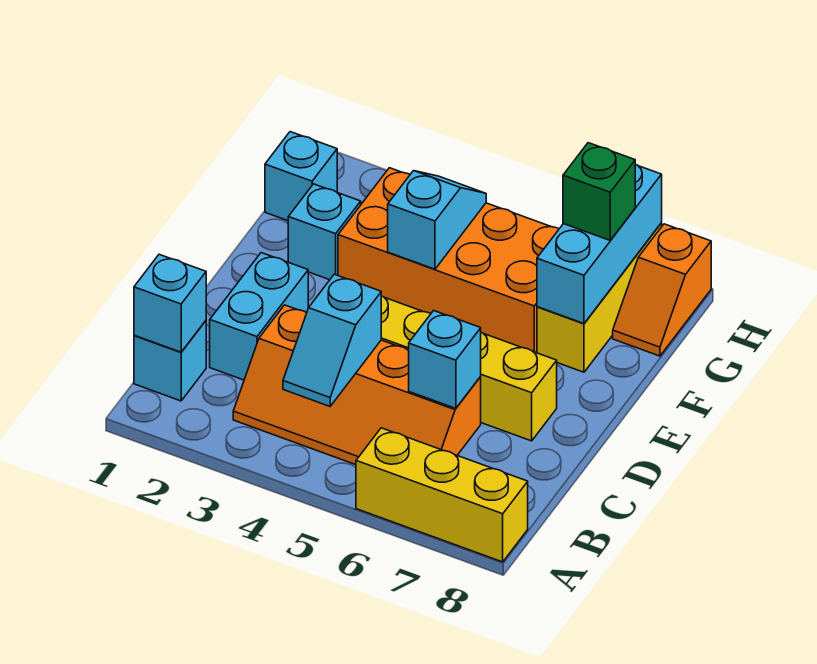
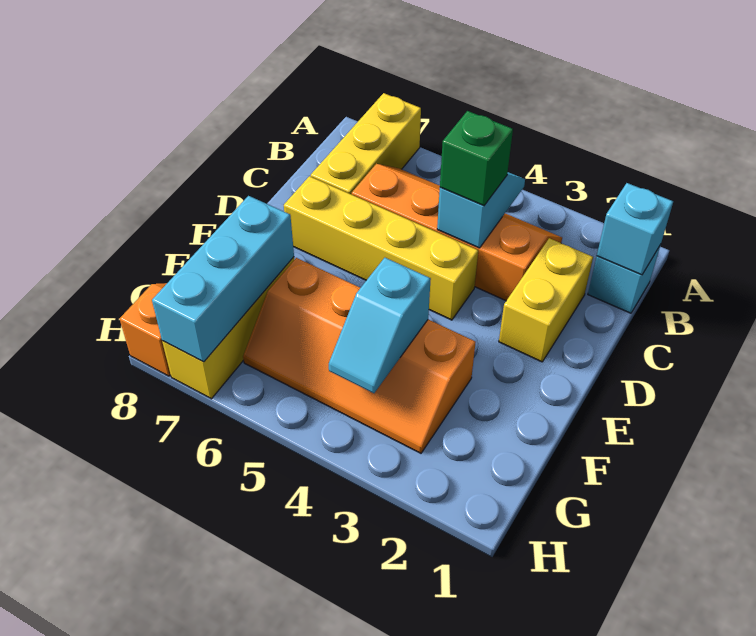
yellow 1x3 brick [356,428,528,562] -> yellow 1x3 brick turned to [311,93,421,194]
cyan 1x2 brick [210,253,308,380] -> yellow 1x2 brick [499,238,593,362]
cyan 1x1 brick [409,311,481,408] -> none
cyan 1x1 brick [288,184,361,280] -> none
orange 2x4 brick [338,168,559,352] -> orange 2x4 slope [243,258,476,453]
cyan 1x1 brick [265,132,337,221] -> none
green 1x1 brick [563,143,635,240] -> green 1x1 brick moved to [440,111,513,206]

